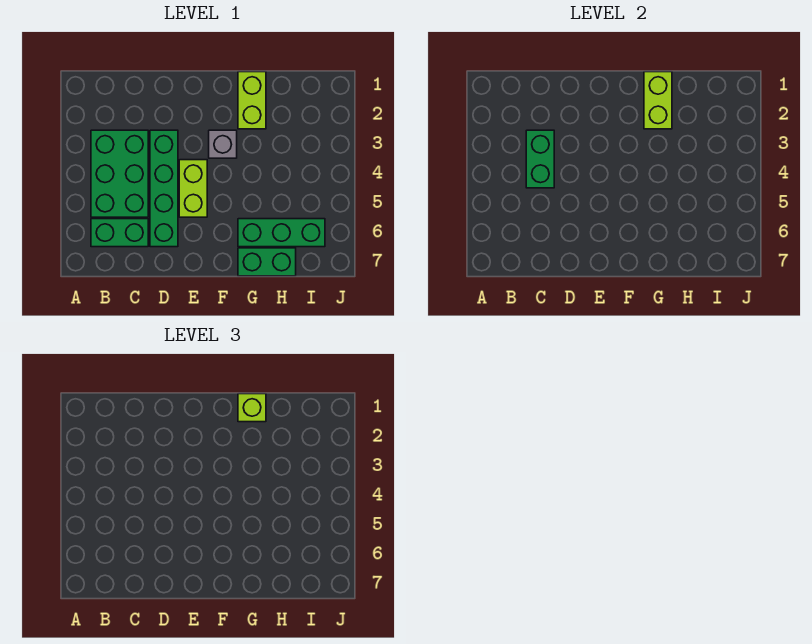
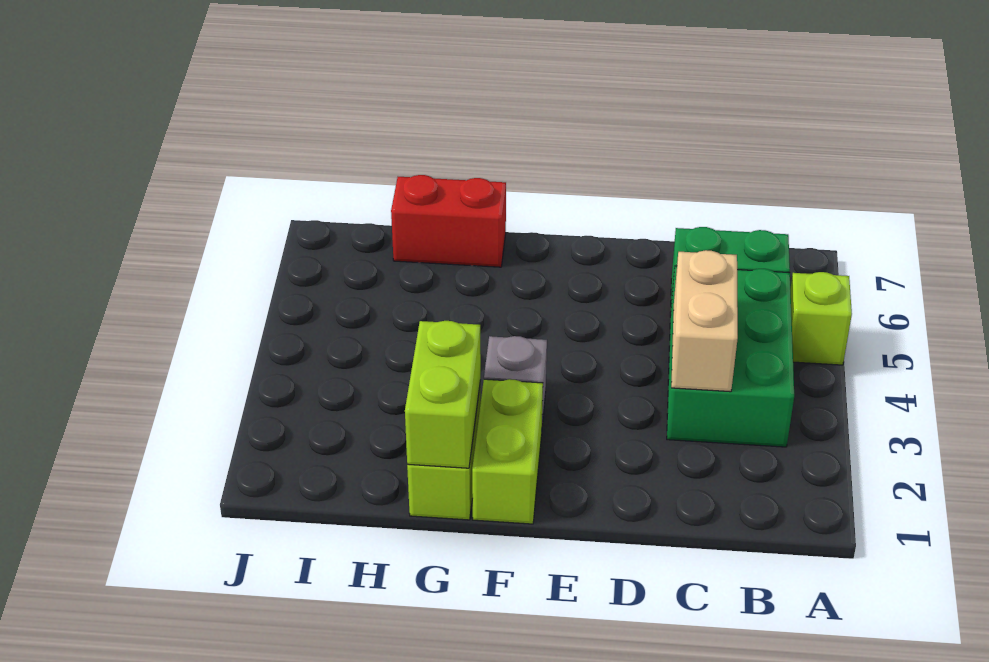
green 1x2 brick [526,130,554,188] -> tan 1x2 brick [671,250,738,392]
green 1x4 brick [150,130,178,247] -> none
lime 1x2 brick [179,160,207,217] -> lime 1x2 brick moved to [472,379,543,524]
lime 1x1 brick [238,394,266,422] -> lime 1x1 brick moved to [790,272,852,365]
green 1x3 brick [238,219,325,247] -> none
green 1x2 brick [238,248,296,276] -> red 1x2 brick [391,175,506,267]

